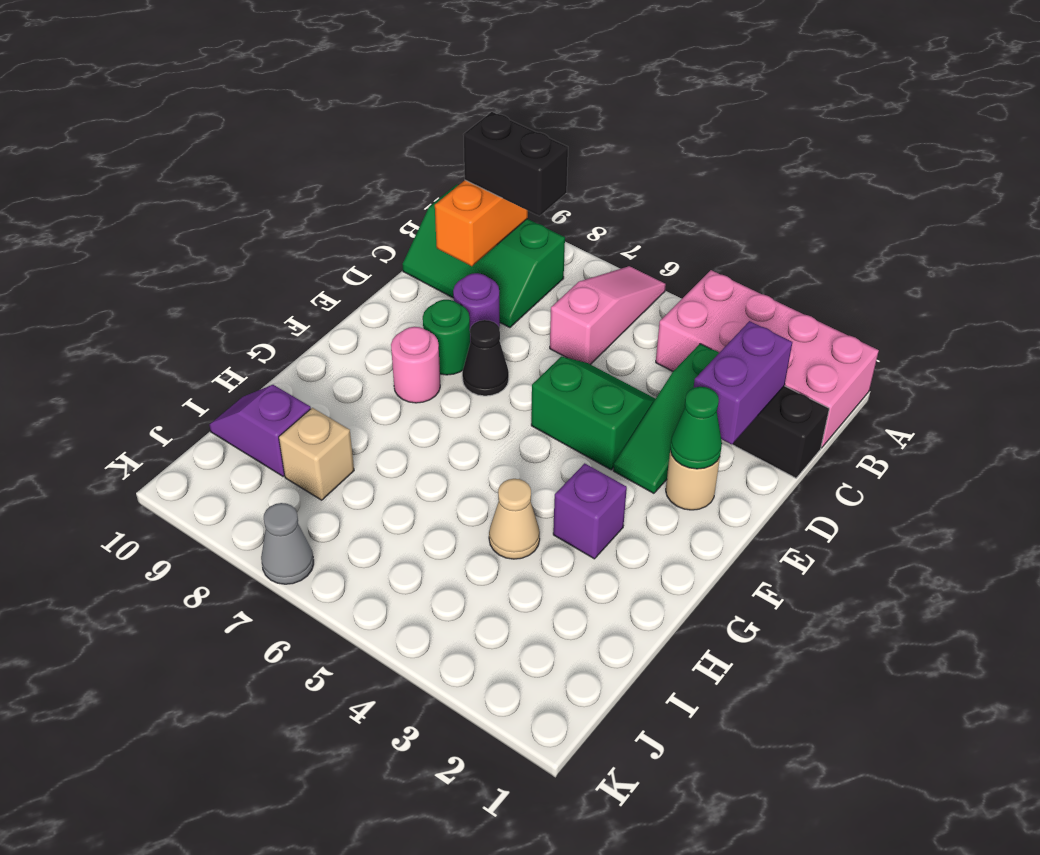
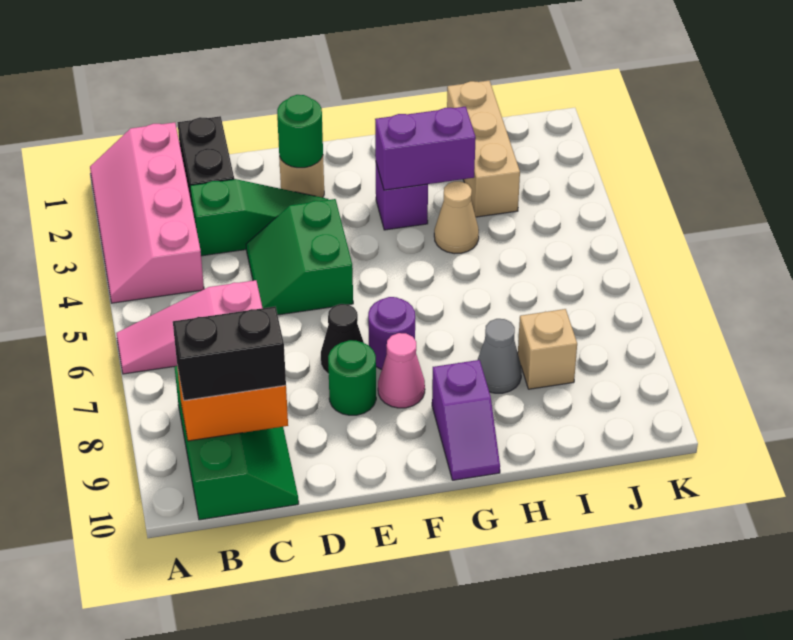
pink 2x4 brick [656,270,879,448] -> pink 2x4 slope [90,122,204,303]
black 1x2 brick [463,112,568,216] -> black 1x2 brick turned to [173,307,286,400]
purple 1x2 brick [694,321,792,445] -> purple 1x2 brick moved to [375,107,476,190]
purple 1x1 round brick [453,273,500,342] -> purple 1x1 round brick moved to [368,297,415,370]
green 1x1 cone [670,387,722,469] -> green 1x1 round brick [277,95,323,168]
pink 1x1 round brick [391,327,440,403] -> pink 1x1 cone [378,333,425,408]
none -> tan 1x3 brick [447,81,520,217]
purple 1x2 slope [209,385,311,476] -> purple 1x2 slope moved to [432,360,500,480]
grey 1x1 cone [261,503,314,584] -> grey 1x1 cone moved to [478,319,522,393]

